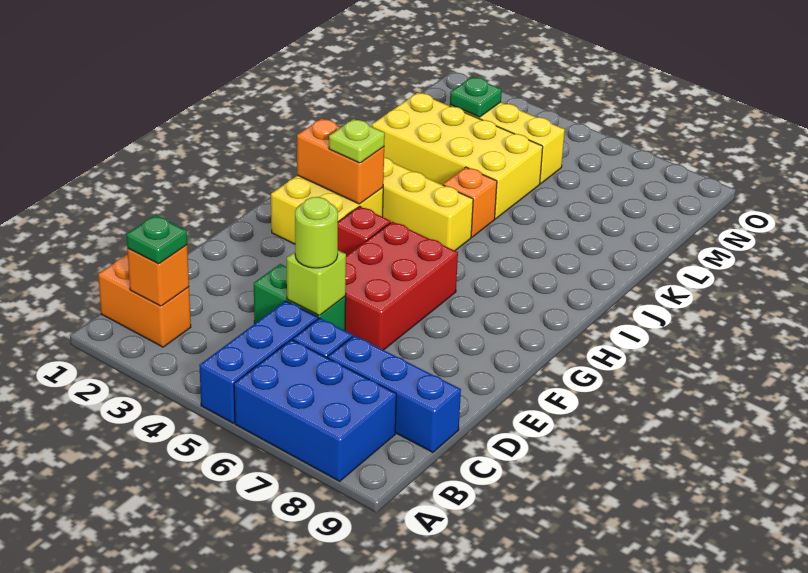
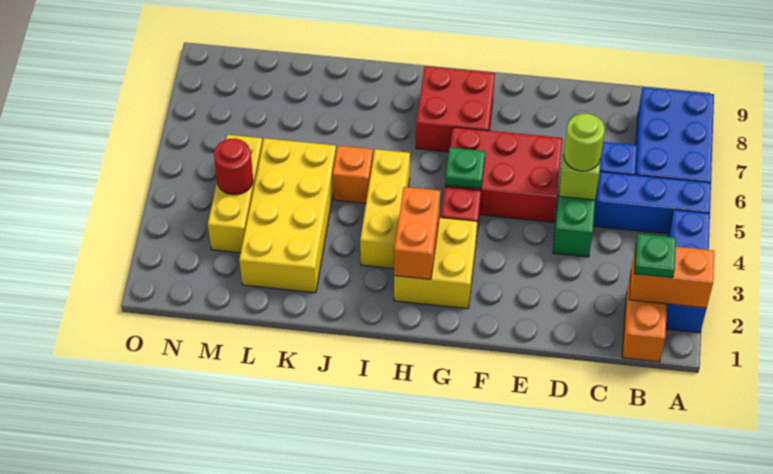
orange 1x1 brick [127,245,189,306] -> orange 1x2 brick [629,247,714,308]
blue 1x3 brick [328,336,461,452] -> blue 1x3 brick moved to [666,210,710,333]
none -> red 2x2 brick [416,67,495,152]
lime 1x1 plate [329,119,385,163] -> none
green 1x1 plate [450,77,502,117] -> green 1x1 plate moved to [445,148,485,189]
none -> red 1x1 round brick [214,139,253,195]

